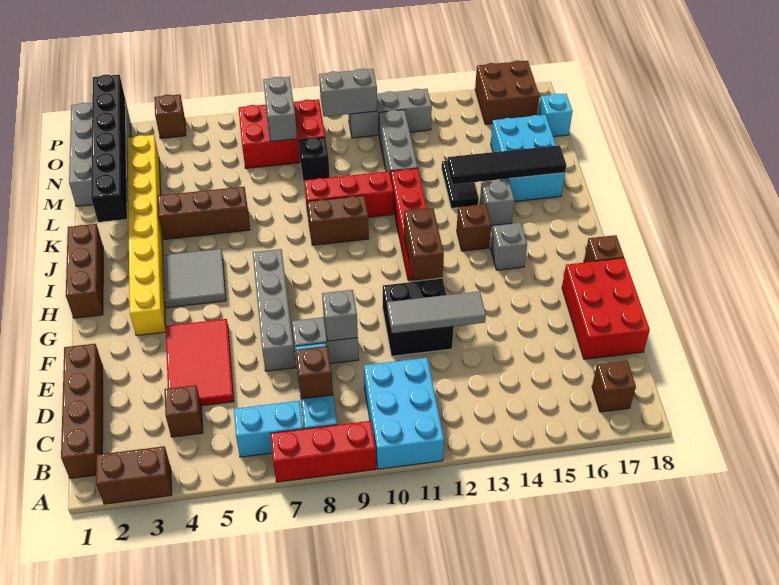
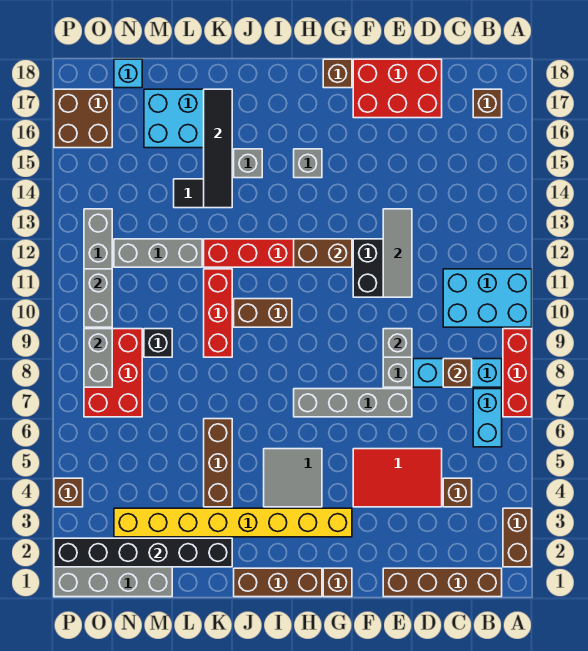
brown 1x1 brick [457,204,491,251] -> brown 1x1 brick moved to [323,568,352,597]
brown 1x2 brick [307,195,369,245] -> brown 1x2 brick turned to [234,299,292,327]
grey 1x2 brick [263,77,297,142] -> grey 1x2 brick turned to [84,329,112,387]

